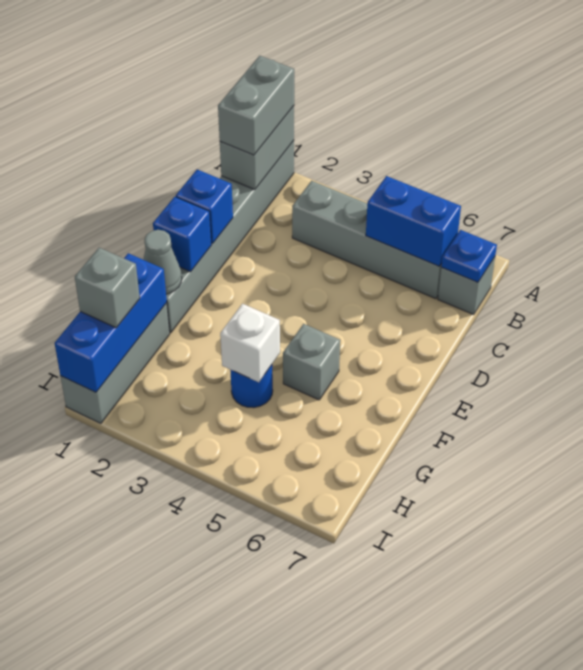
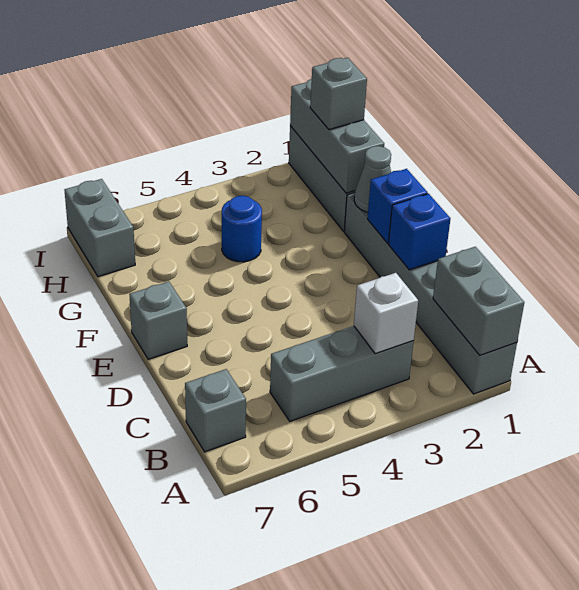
grey 1x2 brick [218,56,294,155] -> grey 1x2 brick moved to [64,179,135,277]
grey 1x4 brick [292,181,442,299] -> grey 1x3 brick [270,326,414,421]
blue 1x2 brick [366,176,461,266] -> none
blue 1x1 plate [441,230,497,282] -> none
grey 1x1 brick [283,324,340,400] -> grey 1x1 brick moved to [129,282,187,359]
blue 1x3 brick [55,253,167,392] -> grey 1x3 brick [290,79,384,193]
white 1x1 brick [220,304,280,382] -> white 1x1 brick moved to [354,273,418,354]

